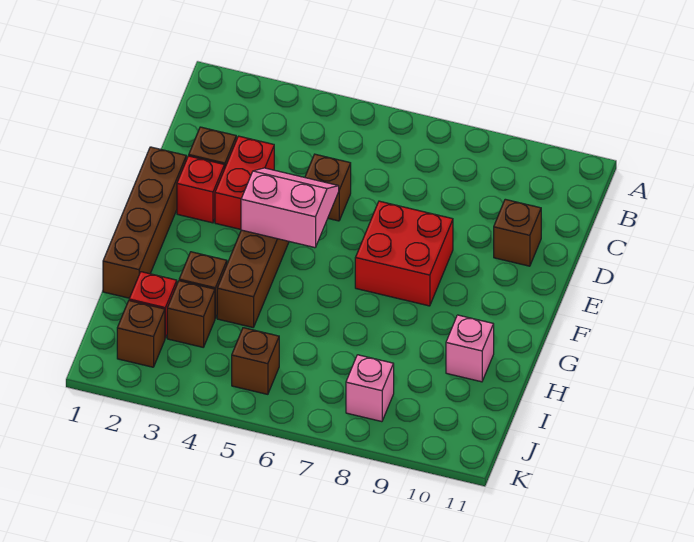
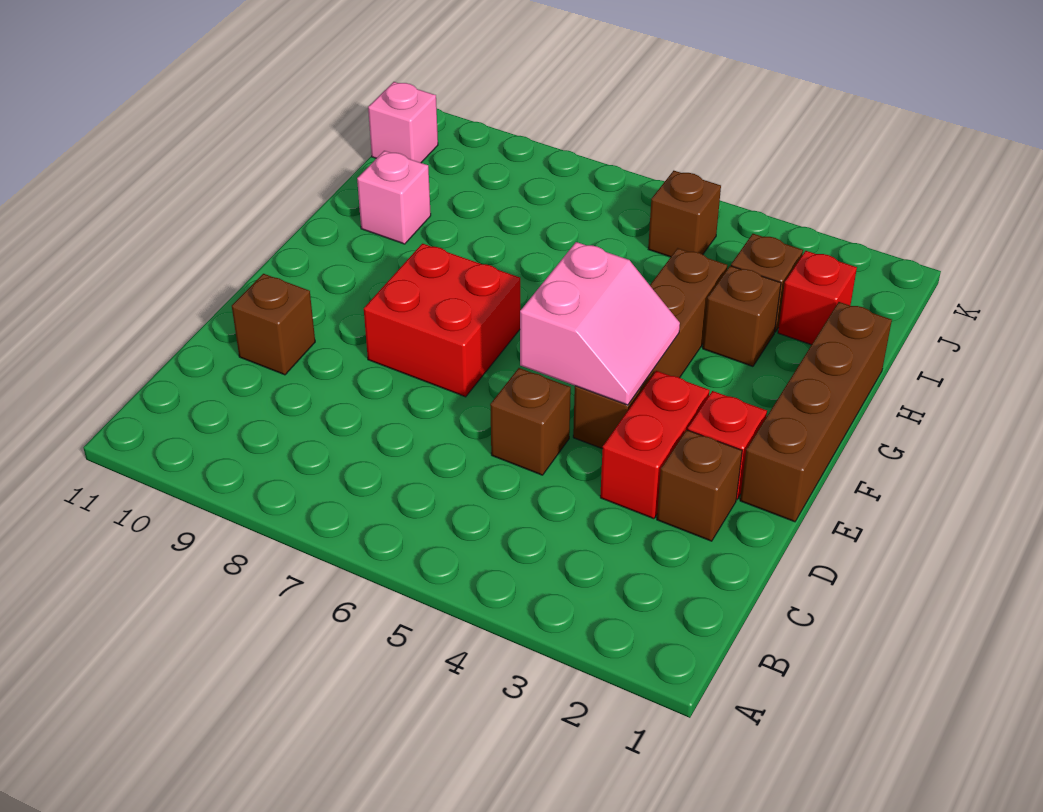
pink 2x2 slope [241,168,339,248] -> pink 2x2 slope turned to [520,242,680,405]
brown 1x1 brick [117,301,165,367] -> none
pink 1x1 brick [346,355,394,422] -> pink 1x1 brick moved to [368,82,438,163]

